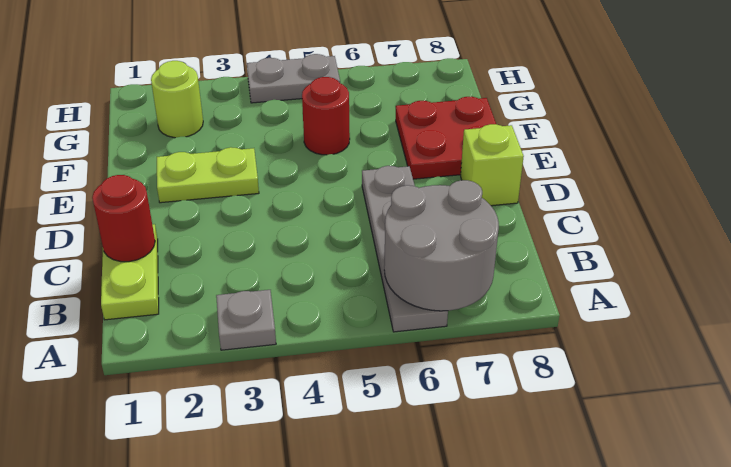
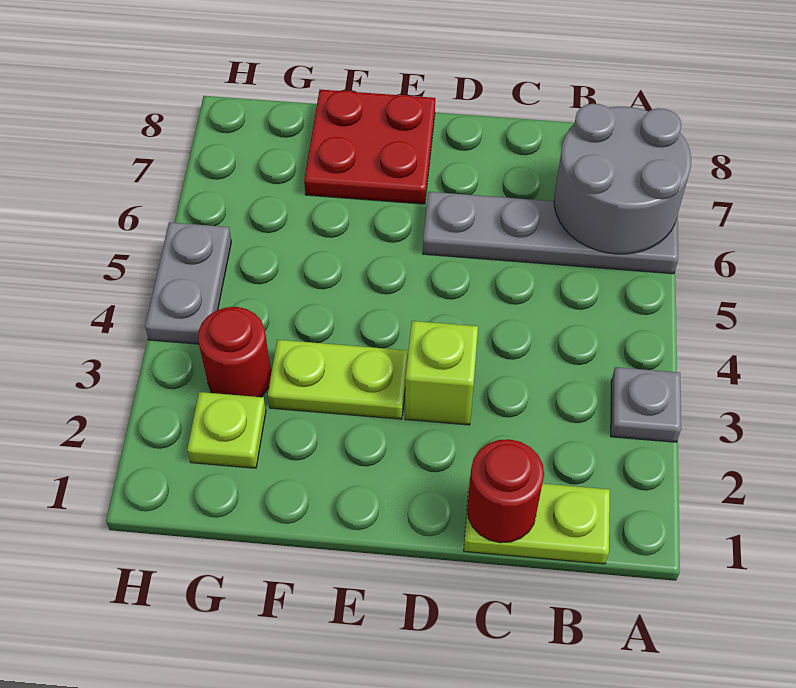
lime 1x1 brick [461,124,524,206] -> lime 1x1 brick moved to [405,321,478,425]
lime 1x2 plate [157,147,259,203] -> lime 1x2 plate turned to [268,340,408,419]
red 1x1 round brick [302,77,350,155] -> red 1x1 round brick moved to [198,307,271,397]
lime 1x1 round brick [151,61,203,138] -> lime 1x1 plate [187,392,266,468]

